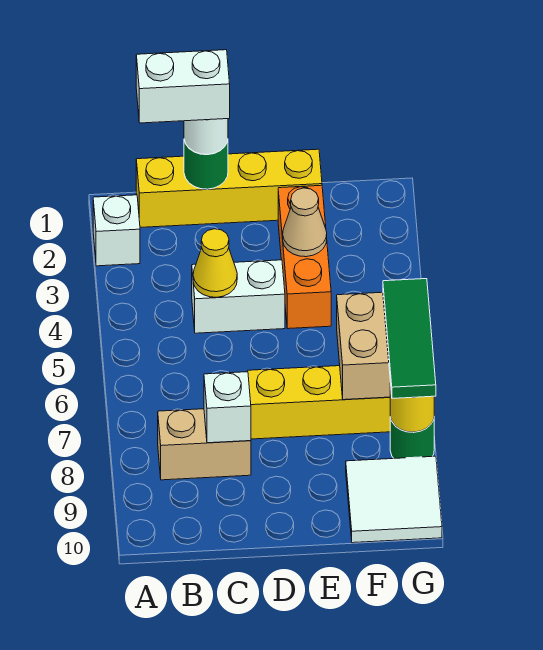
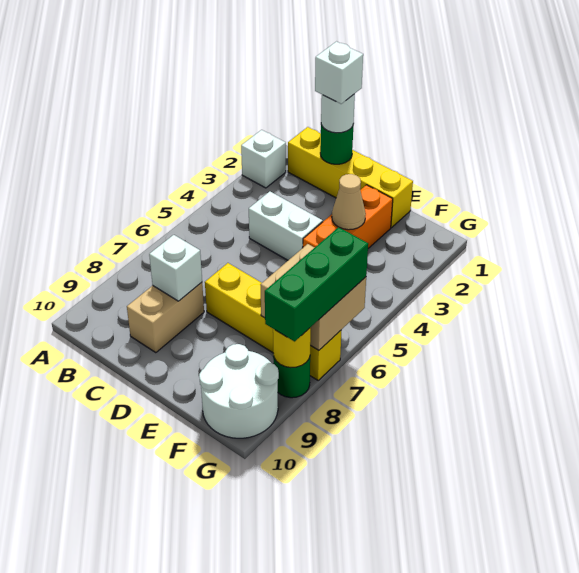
white 1x2 brick [136,50,230,123] -> white 1x1 brick [315,42,363,104]
tan 1x2 brick [158,409,251,480] -> tan 1x2 brick turned to [127,282,204,353]
yellow 1x1 cone [193,229,237,297] -> none
white 2x2 tile [346,456,442,543] -> white 2x2 round brick [199,344,279,438]
green 1x3 tile [383,279,436,398] -> green 1x3 brick [265,227,368,341]

